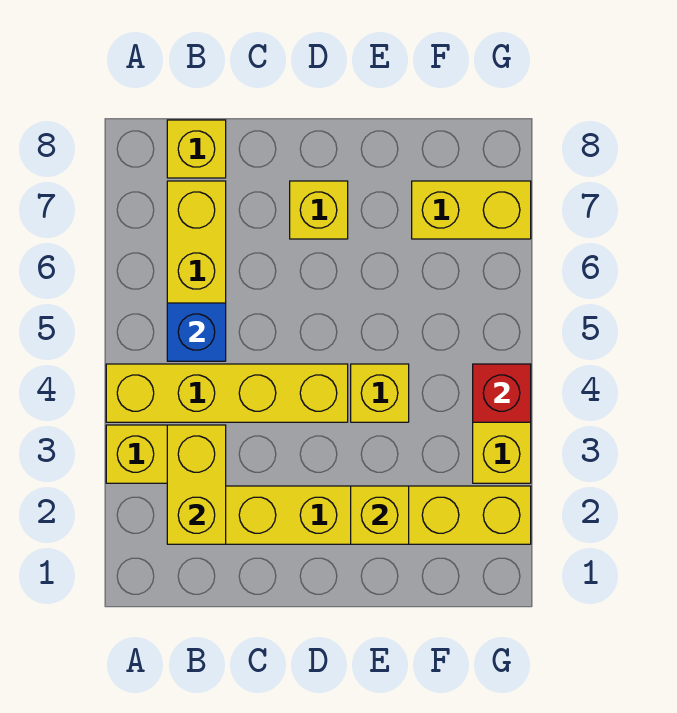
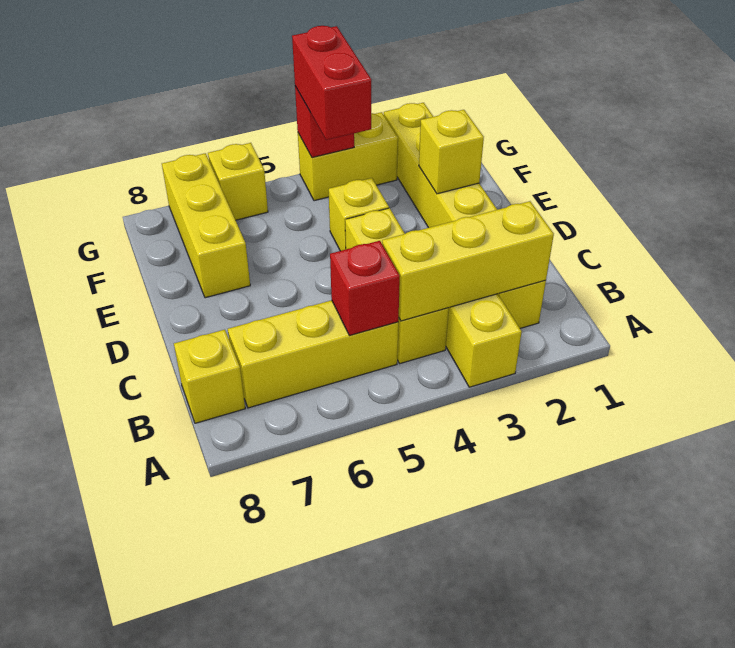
yellow 1x4 brick [106,364,348,422] -> yellow 1x3 brick [345,208,449,364]
yellow 1x2 brick [167,425,226,544] -> yellow 1x3 brick [382,201,554,321]
blue 1x1 brick [167,303,226,361] -> red 1x1 brick [330,241,400,335]
yellow 1x1 brick [290,181,348,239] -> yellow 1x1 brick moved to [208,143,268,220]
none -> red 1x2 brick [292,26,371,140]
yellow 1x2 brick [412,181,531,239] -> yellow 1x3 brick [162,153,250,298]

